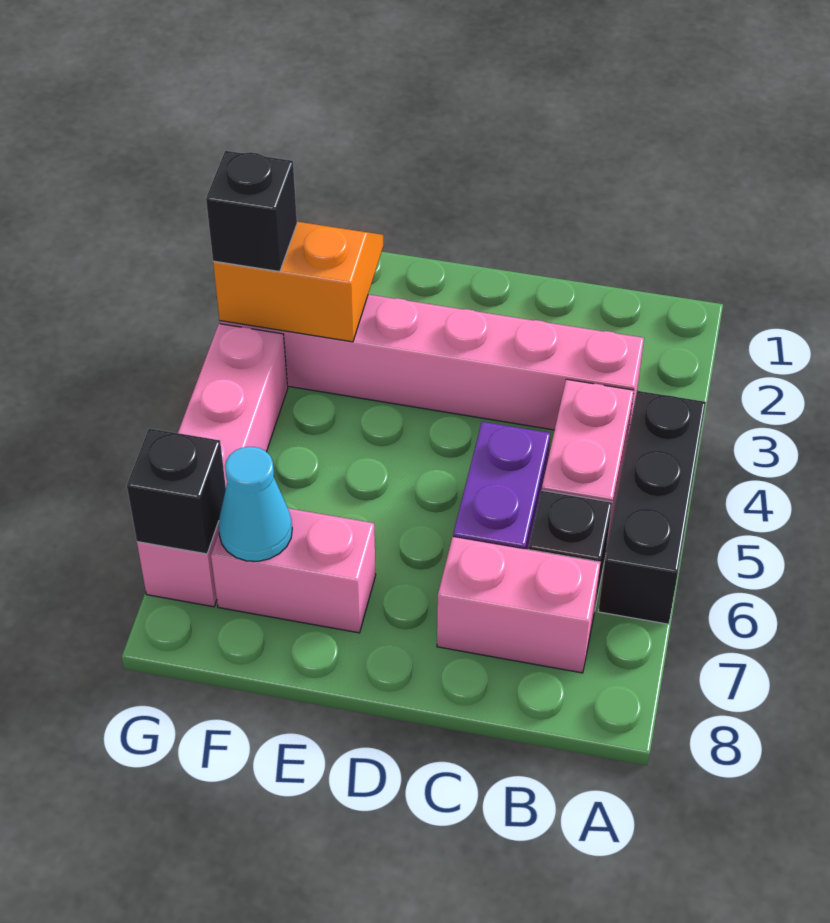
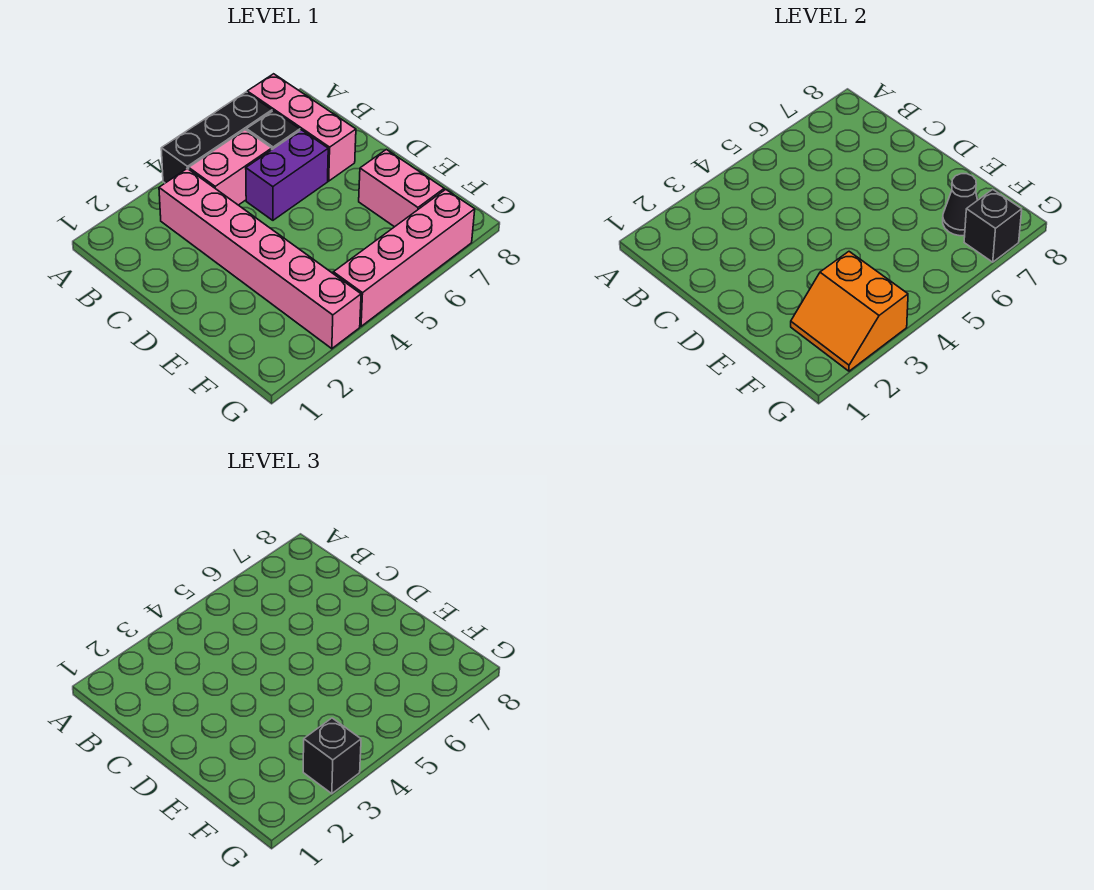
pink 1x2 brick [437,537,601,673] -> pink 1x3 brick [247,74,356,181]
cyan 1x1 cone [218,447,292,561] -> black 1x1 cone [943,174,977,236]

